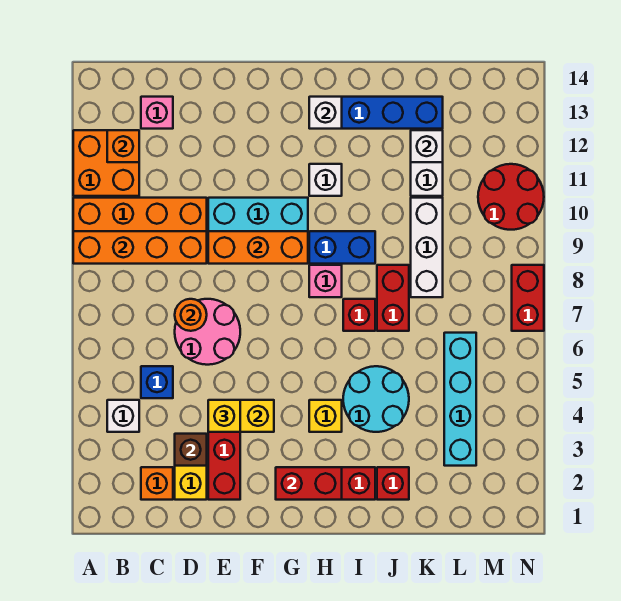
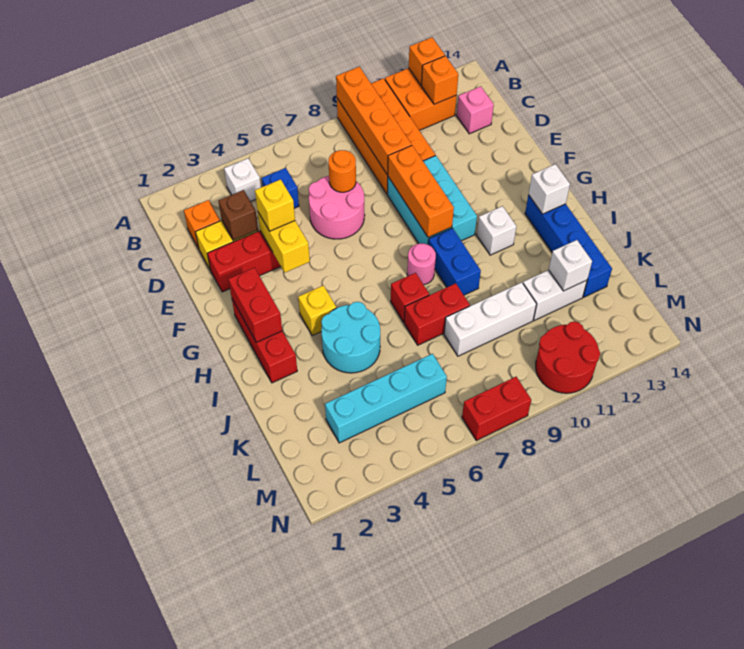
none -> orange 1x1 brick [409,37,445,85]
pink 1x1 brick [309,265,342,297] -> pink 1x1 round brick [407,243,436,285]
red 1x1 brick [377,467,409,500] -> none

